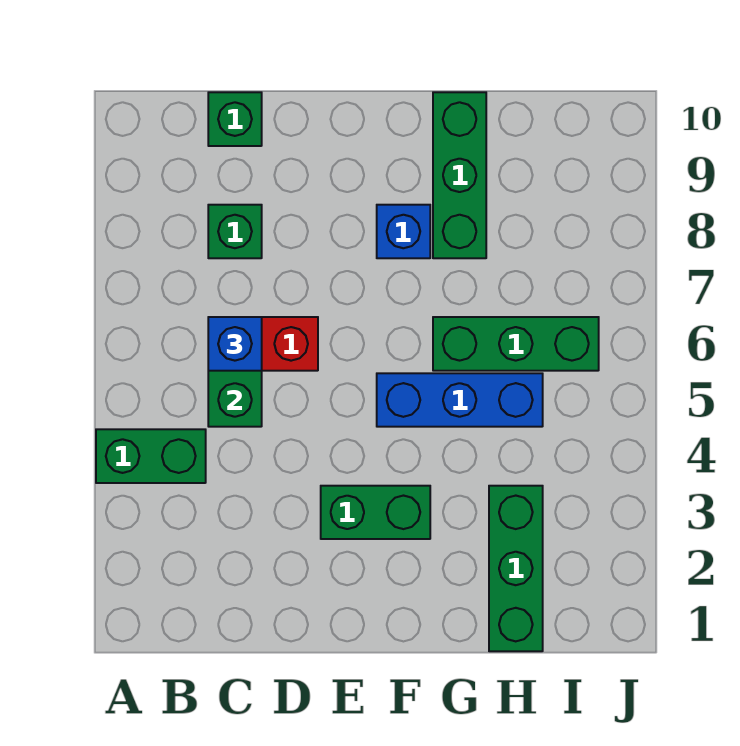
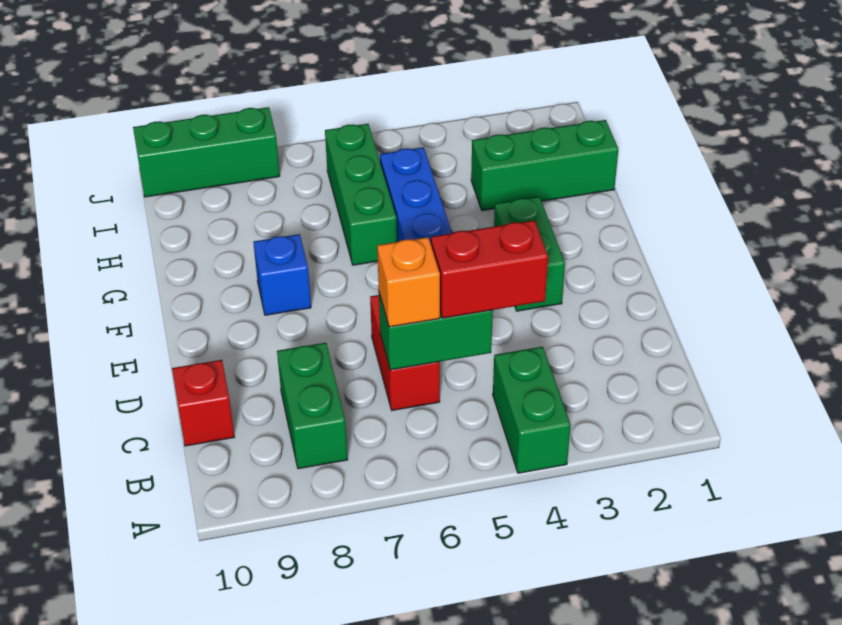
none -> red 1x2 brick [431,220,548,318]
blue 1x1 brick [208,317,262,371] -> orange 1x1 brick [377,237,440,327]
green 1x1 brick [208,205,262,258] -> green 1x2 brick [277,343,348,469]
green 1x1 brick [208,92,262,146] -> red 1x1 brick [172,360,234,446]
green 1x3 brick [433,92,486,258] -> green 1x3 brick moved to [133,107,280,197]

